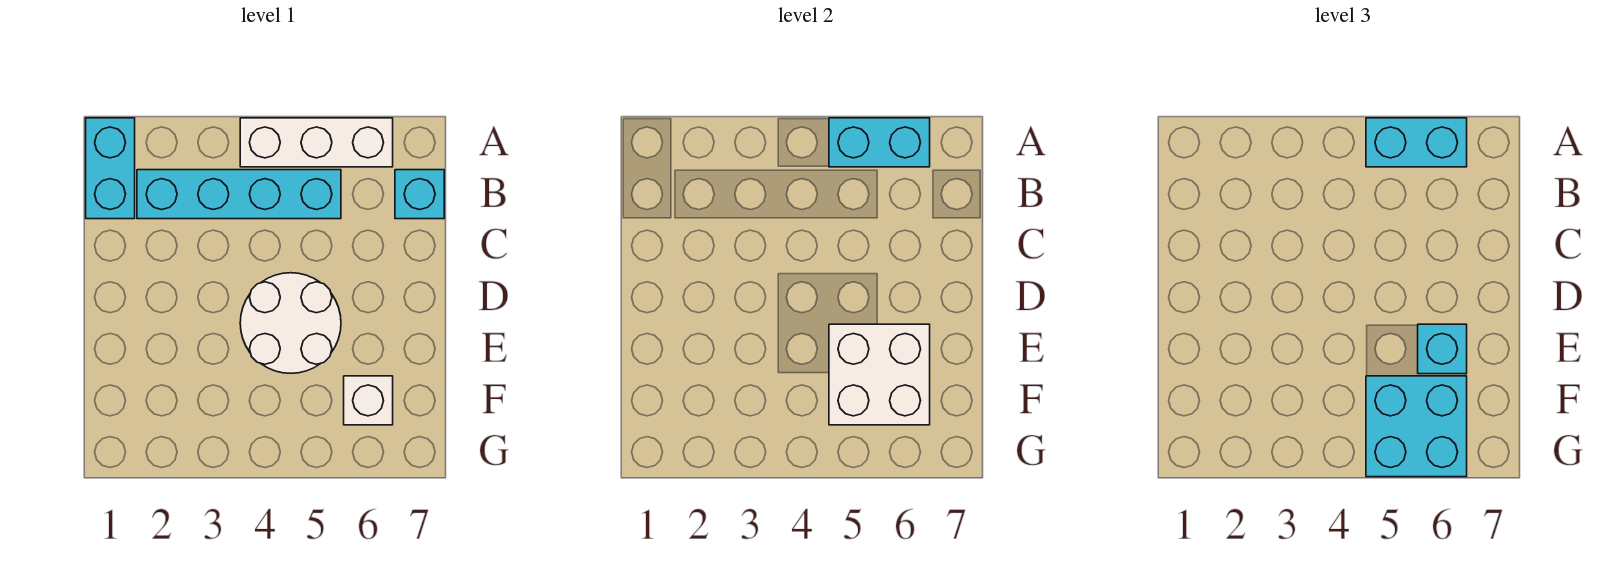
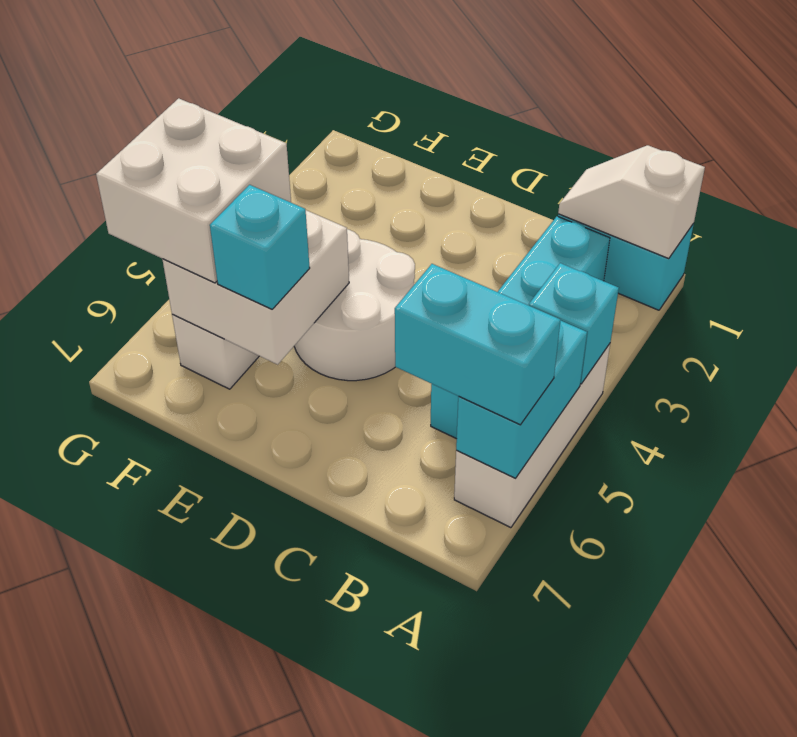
none -> white 1x2 slope [558,145,705,259]
cyan 1x2 brick [1366,118,1467,167] -> cyan 1x2 brick turned to [395,264,561,425]
cyan 1x1 brick [395,170,444,219] -> cyan 1x1 brick moved to [529,263,619,384]
cyan 2x2 brick [1366,376,1467,477] -> white 2x2 brick [96,98,291,283]

